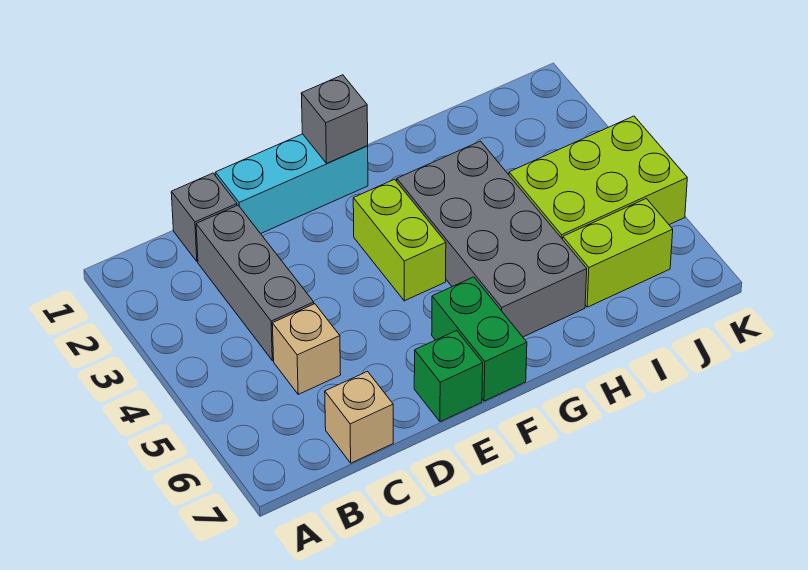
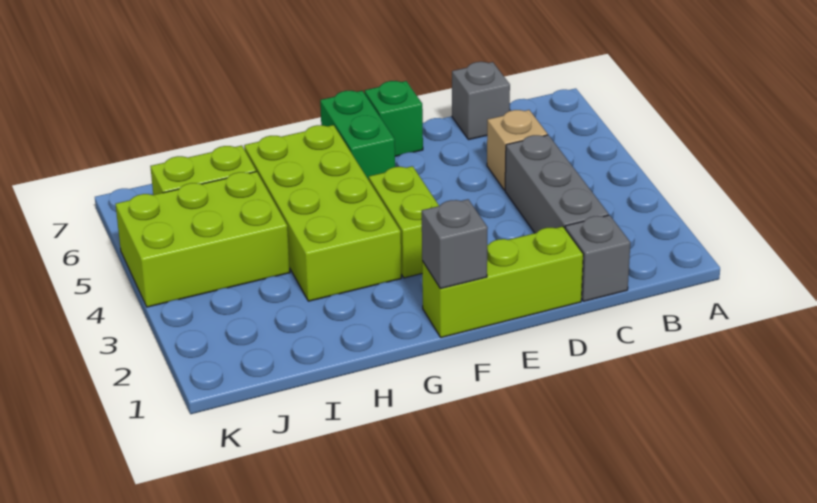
tan 1x1 brick [325,371,393,463] -> grey 1x1 brick [452,62,510,140]
cyan 1x3 brick [215,134,368,234] -> lime 1x3 brick [422,227,583,338]
grey 2x4 brick [397,141,587,337] -> lime 2x4 brick [244,125,401,301]

